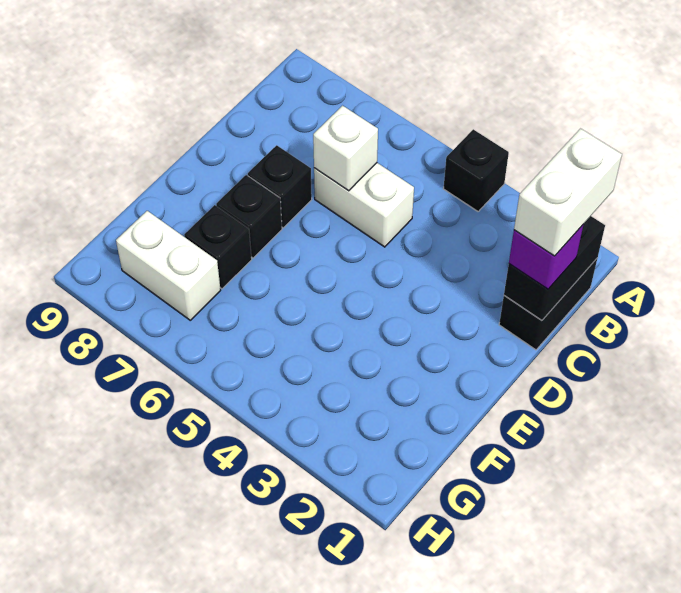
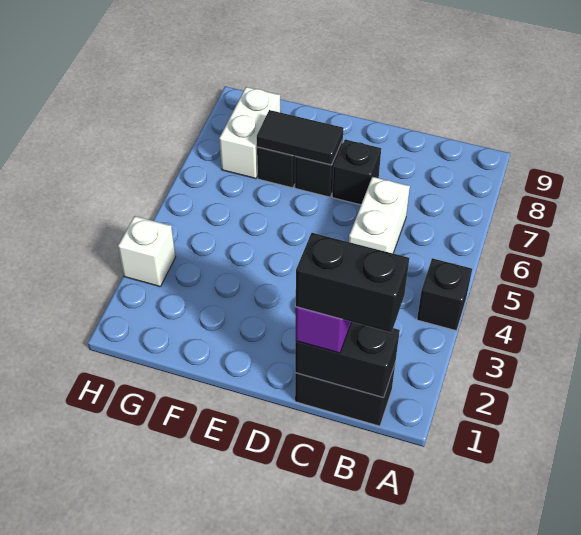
white 1x2 brick [514,129,622,256] -> black 1x2 brick [296,233,409,332]
white 1x1 brick [313,106,378,191] -> white 1x1 brick moved to [118,216,176,287]
none -> black 1x2 tile [257,110,344,165]

